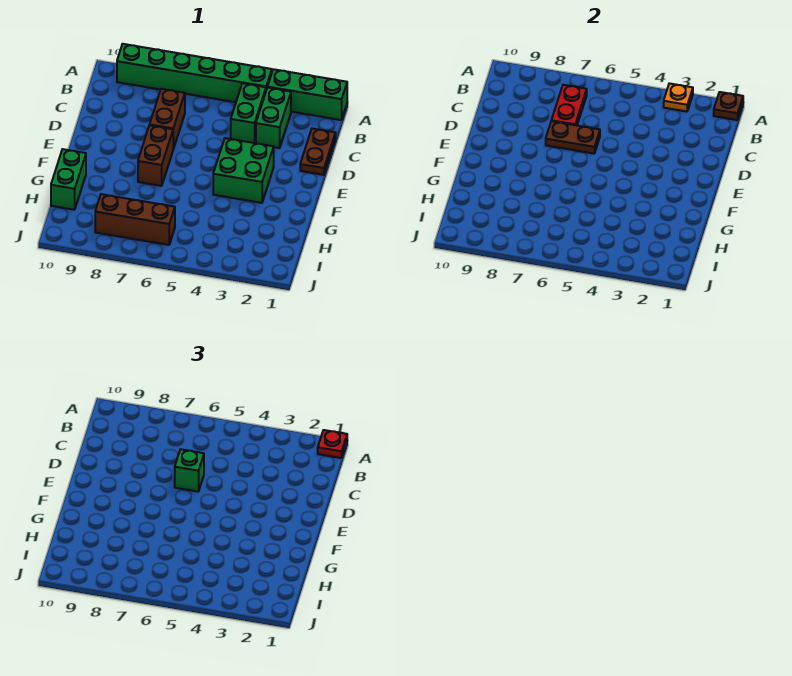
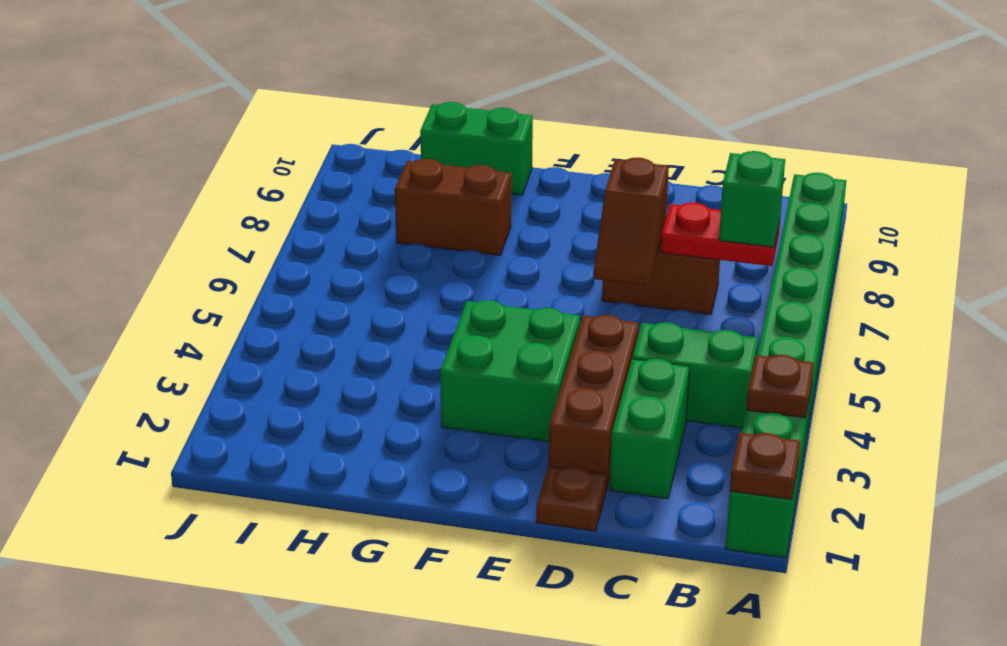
red 1x1 plate [318,430,347,458] -> none
orange 1x1 plate [664,83,693,112] -> brown 1x1 plate [746,355,814,418]
green 1x2 brick [256,88,291,148] -> green 1x2 brick turned to [610,359,689,499]
brown 1x2 plate [300,129,336,175] -> brown 1x1 plate [536,466,607,531]
brown 1x2 plate [546,121,600,154] -> brown 1x2 slope [594,158,669,286]
green 1x1 brick [175,449,204,492] -> green 1x1 brick moved to [719,151,785,247]
brown 1x2 brick [138,125,173,186] -> brown 1x2 brick moved to [395,159,511,255]
brown 1x3 brick [95,194,175,245] -> brown 1x3 brick moved to [549,315,639,490]

